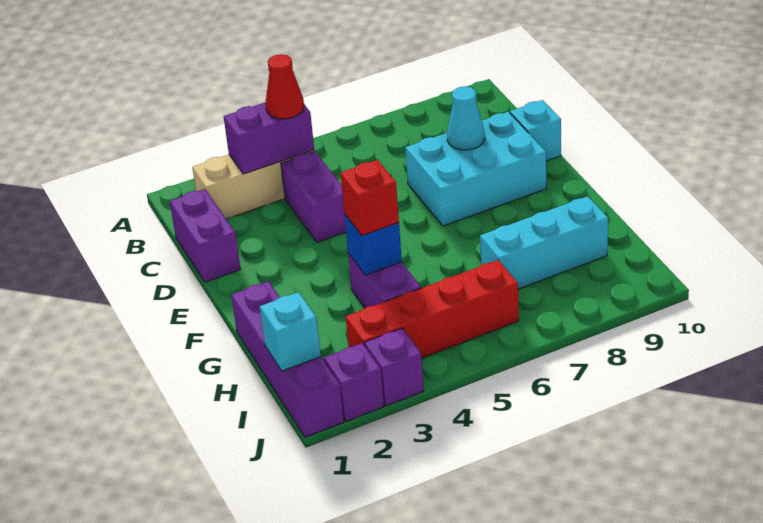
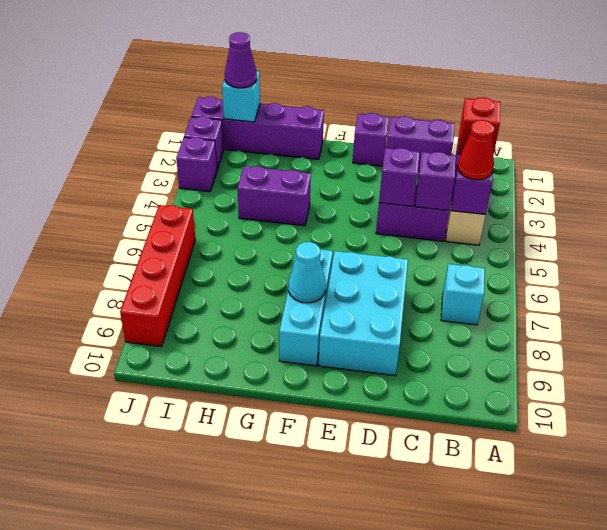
none -> purple 1x1 brick [415,152,456,210]
none -> purple 1x1 brick [379,148,420,207]
cyan 1x1 cone [447,86,485,150] -> cyan 1x1 cone moved to [289,242,326,303]
cyan 1x1 brick [510,100,561,161] -> cyan 1x1 brick moved to [441,264,485,325]
none -> purple 1x1 brick [353,113,389,166]
blue 1x1 brick [344,214,402,275] -> none
red 1x1 brick [340,160,399,235] -> red 1x1 brick moved to [458,97,500,155]
cyan 1x3 brick [480,196,608,289] -> cyan 1x3 brick moved to [279,249,333,366]
none -> purple 1x1 cone [225,32,257,88]
red 1x4 brick [346,260,519,358] -> red 1x4 brick moved to [120,205,196,347]

